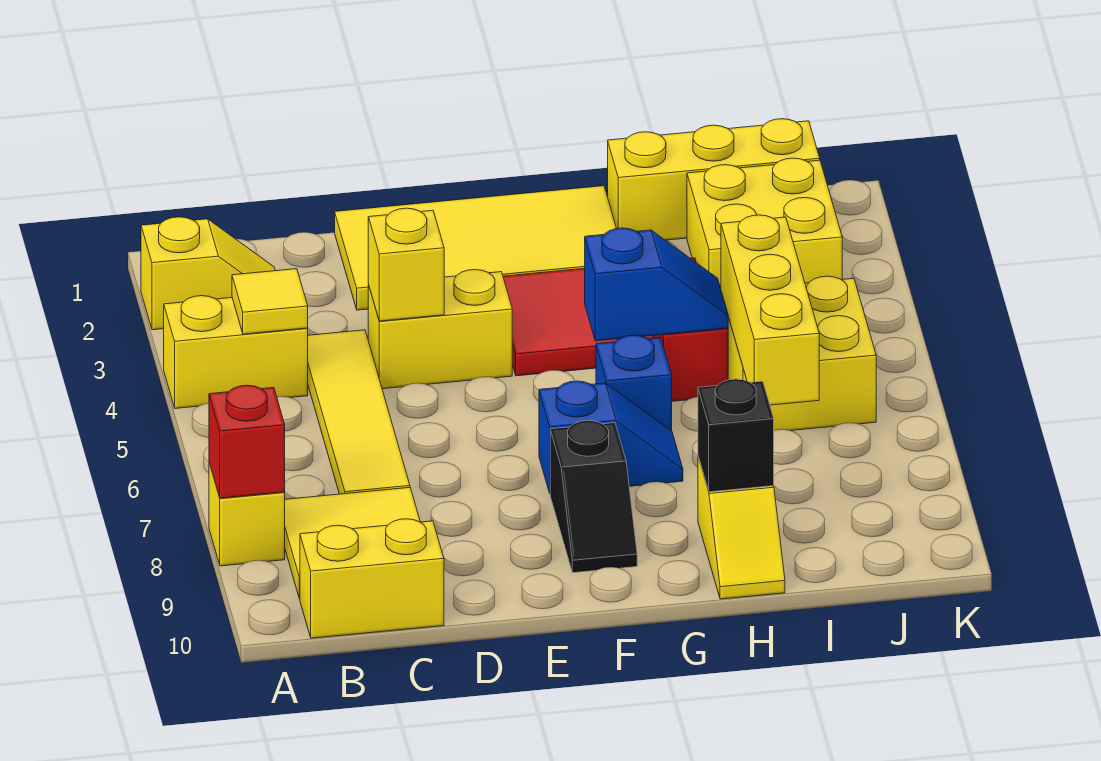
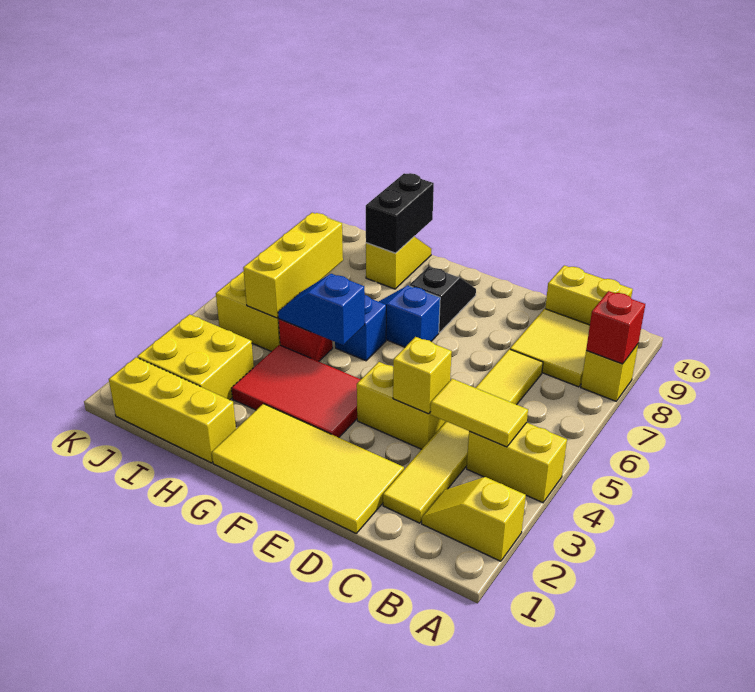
yellow 1x1 tile [232,269,308,334] -> yellow 1x2 tile [431,379,528,447]
yellow 1x4 tile [308,330,410,494] -> yellow 1x6 tile [383,349,543,523]
black 1x1 brick [698,379,774,492] -> black 1x2 brick [366,173,434,253]

